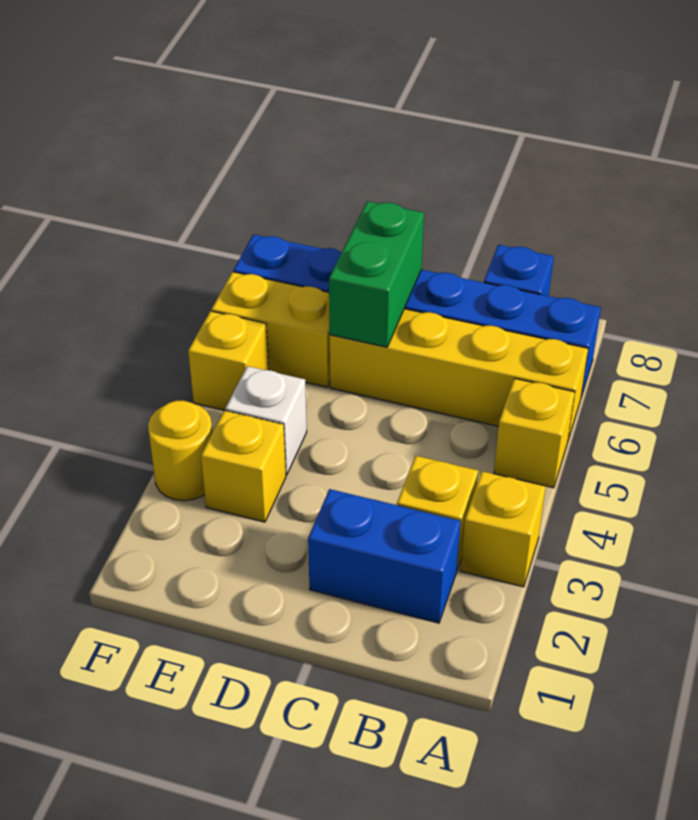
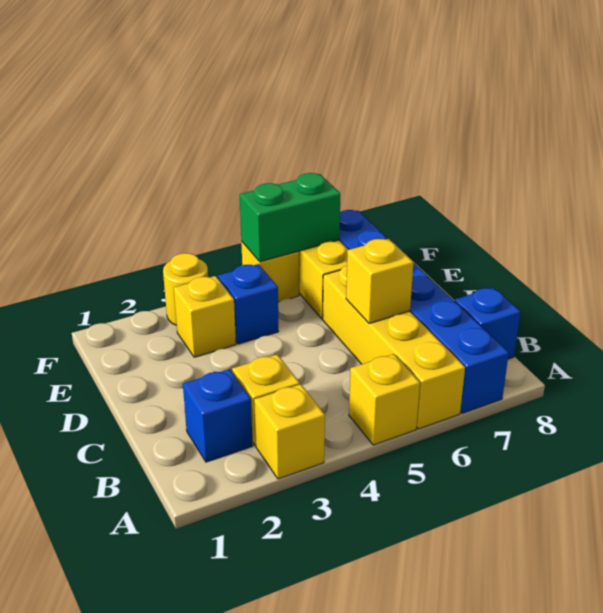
blue 1x2 brick [308,489,461,623] -> blue 1x1 brick [183,369,253,462]
none -> yellow 1x1 brick [346,239,413,324]
green 1x2 brick [329,201,424,347] -> green 1x2 brick moved to [240,173,340,262]
white 1x1 brick [225,366,307,475] -> blue 1x1 brick [218,264,279,344]

